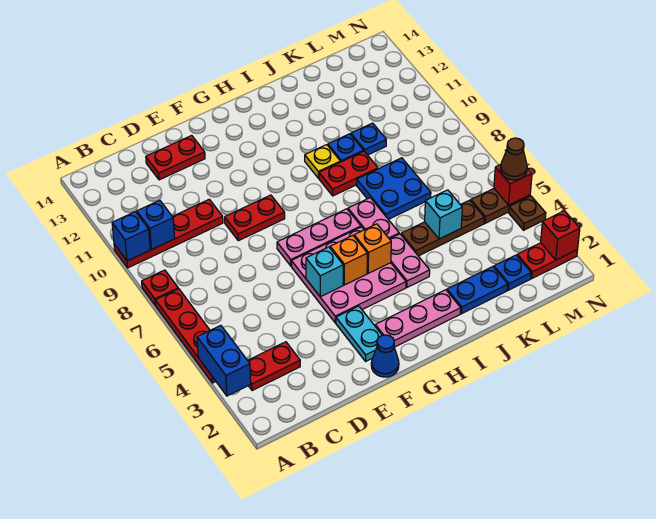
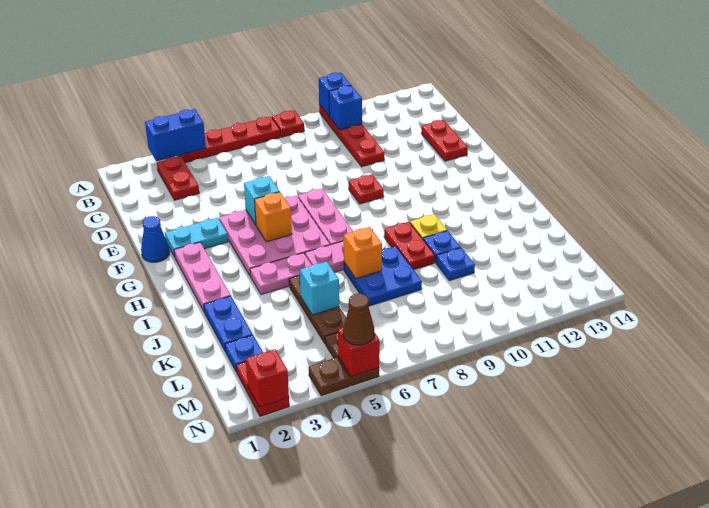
red 1x2 plate [225,195,285,241] -> red 1x1 plate [349,174,384,204]
orange 1x1 brick [354,224,391,273] -> orange 1x1 brick moved to [344,227,382,279]

